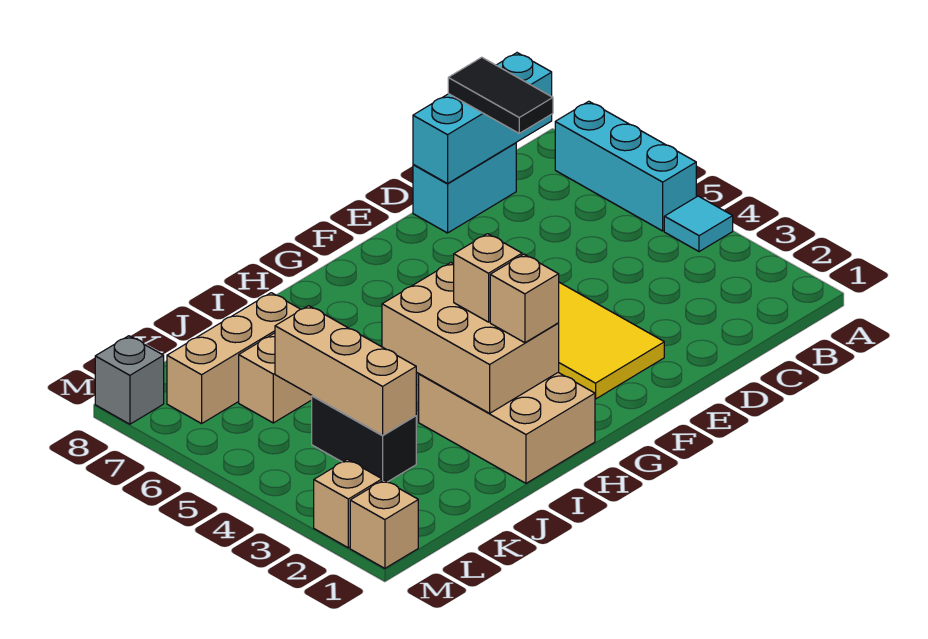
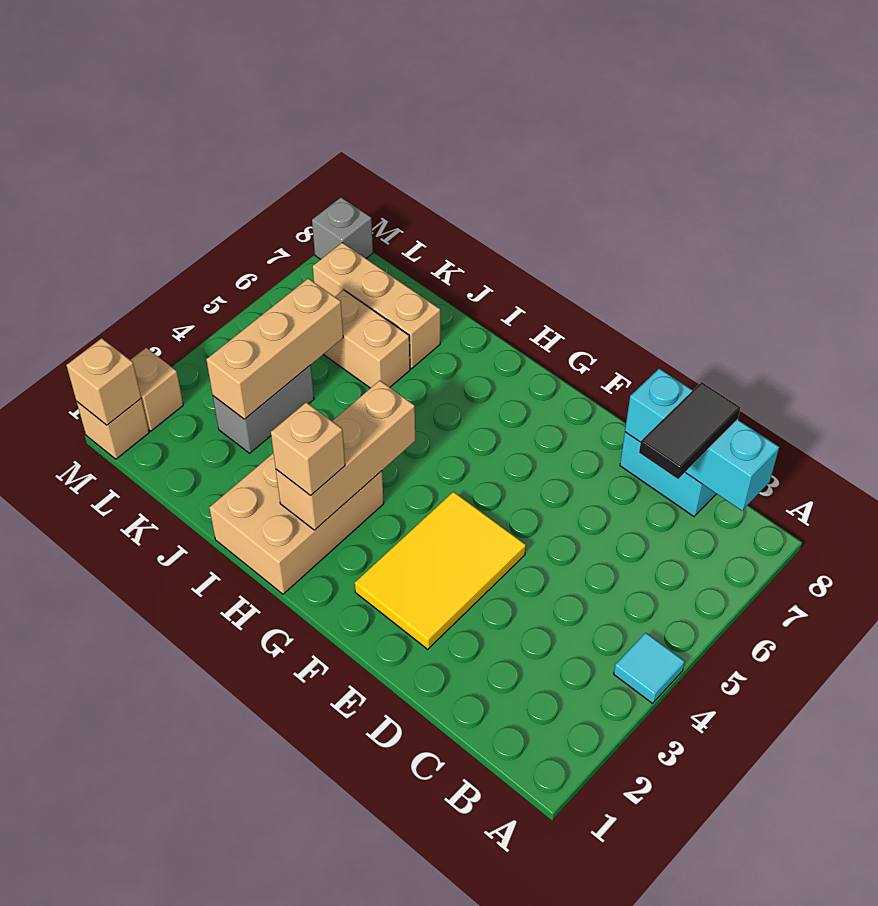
cyan 1x3 brick [555,101,696,231] -> none
tan 2x3 brick [382,263,559,413] -> tan 1x3 brick [276,380,415,530]
tan 1x1 brick [453,234,522,322] -> tan 1x1 brick moved to [66,338,141,425]
black 1x2 brick [312,396,416,482] -> grey 1x2 brick [213,365,314,453]

